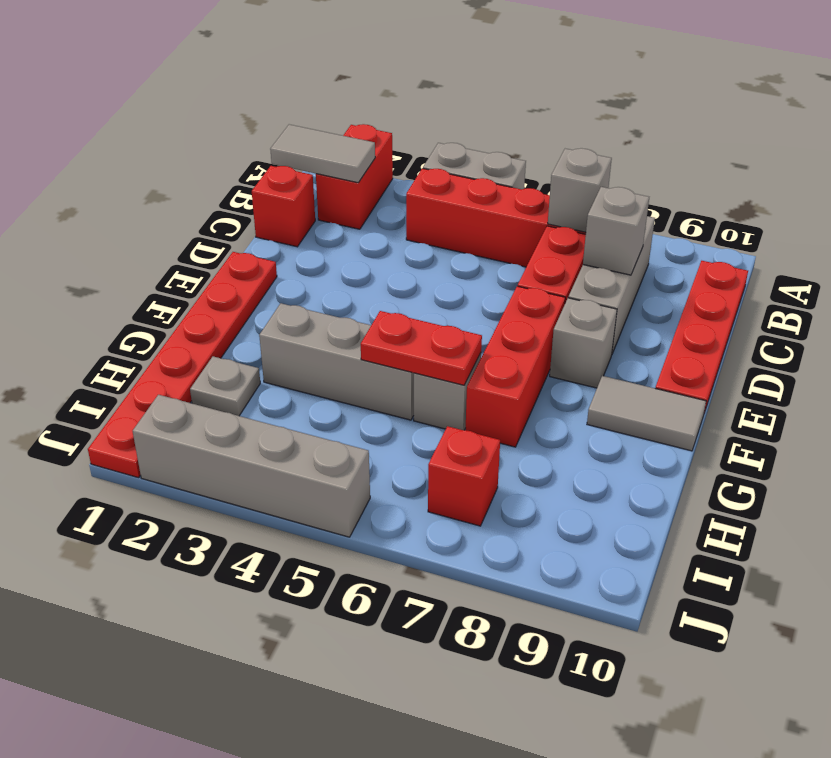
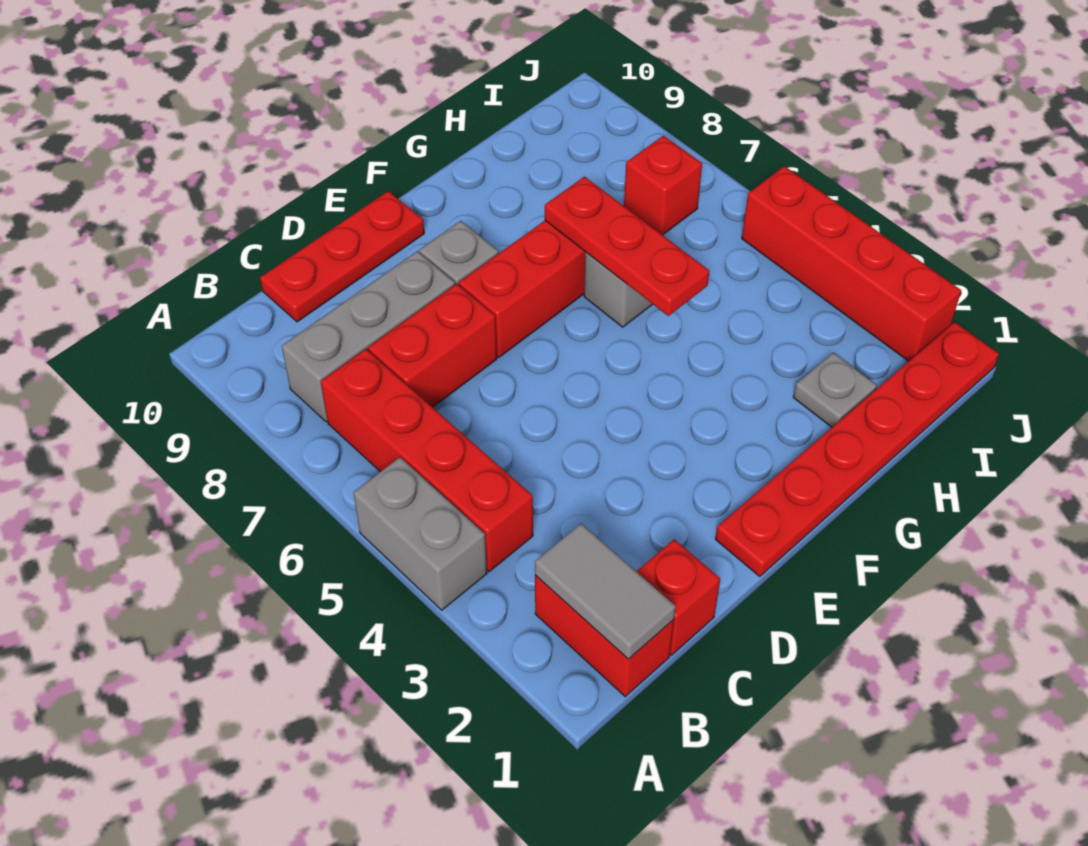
red 1x2 brick [316,124,393,229] -> red 1x2 brick turned to [535,575,674,697]
grey 1x1 brick [548,148,612,232] -> none
red 1x4 plate [655,261,748,413] -> red 1x3 plate [260,191,424,322]
grey 1x1 brick [583,187,649,275] -> none
grey 1x2 tile [587,376,706,451] -> none
grey 1x3 brick [259,303,414,420] -> none
red 1x2 plate [361,311,482,385] -> red 1x3 plate [545,177,709,316]
grey 1x4 brick [133,395,370,537] -> red 1x4 brick [742,166,961,361]

